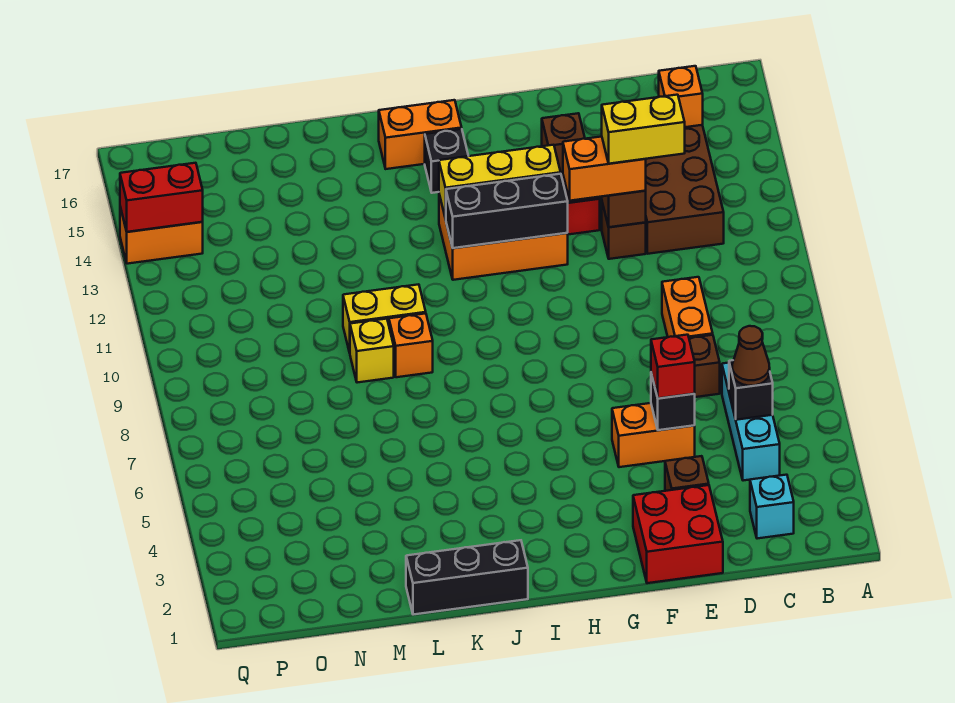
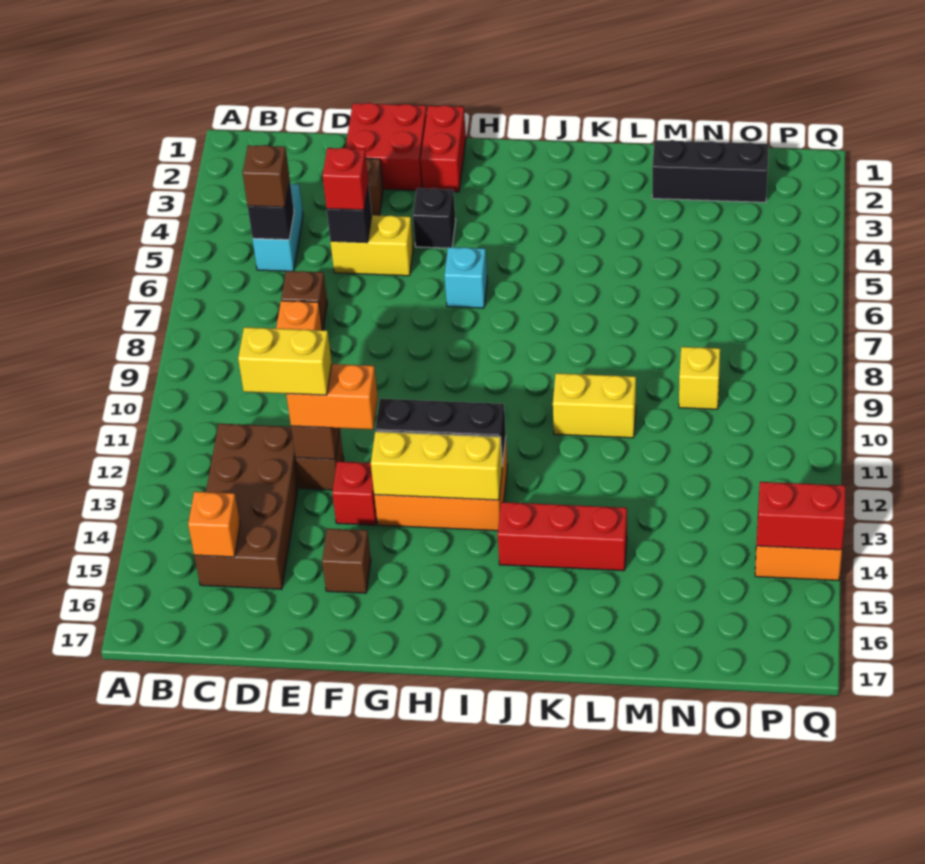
cyan 1x1 brick [750,475,794,539] -> cyan 1x1 brick moved to [444,247,487,308]
cyan 1x3 brick [722,363,780,481] -> cyan 1x2 brick [252,184,303,271]
brown 1x1 cone [732,326,770,386] -> brown 1x1 brick [243,145,290,207]
orange 1x2 brick [612,403,695,467] -> yellow 1x2 brick [331,215,413,276]
none -> red 1x2 brick [421,105,466,192]
black 1x1 brick [425,129,468,193] -> black 1x1 brick moved to [413,188,456,248]
orange 1x2 brick [379,100,462,169] -> none
black 1x3 brick [406,540,528,615] -> black 1x3 brick moved to [652,140,769,202]
none -> red 1x3 brick [498,502,627,571]
orange 1x1 brick [389,313,433,377] -> none
yellow 1x1 brick [350,319,394,383] -> yellow 1x1 brick moved to [679,347,720,409]

